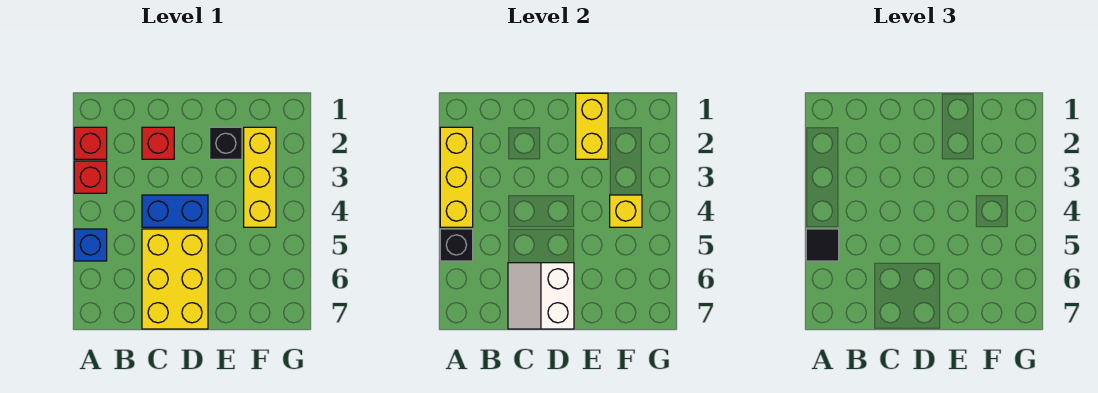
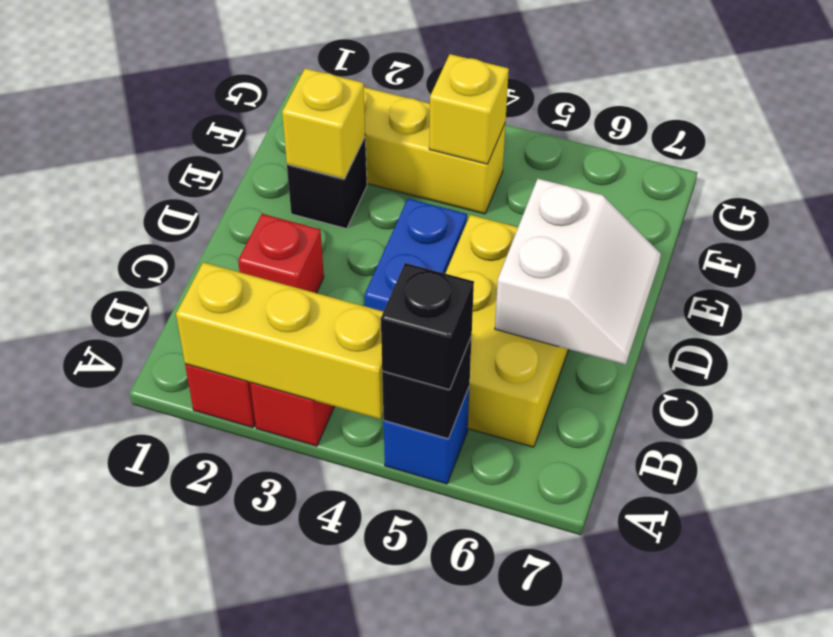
black 1x1 tile [806,229,839,261] -> black 1x1 brick [381,263,474,390]
yellow 2x3 brick [142,229,208,329] -> yellow 2x3 brick turned to [445,215,569,447]
white 2x2 slope [508,263,574,329] -> white 2x2 slope turned to [495,179,661,365]
yellow 1x2 brick [576,93,608,159] -> yellow 1x1 brick [282,68,365,179]

